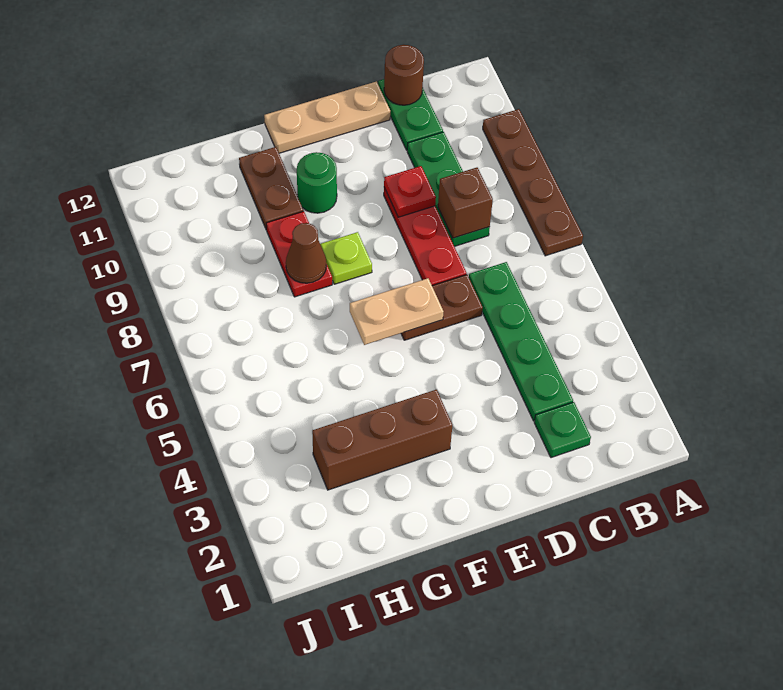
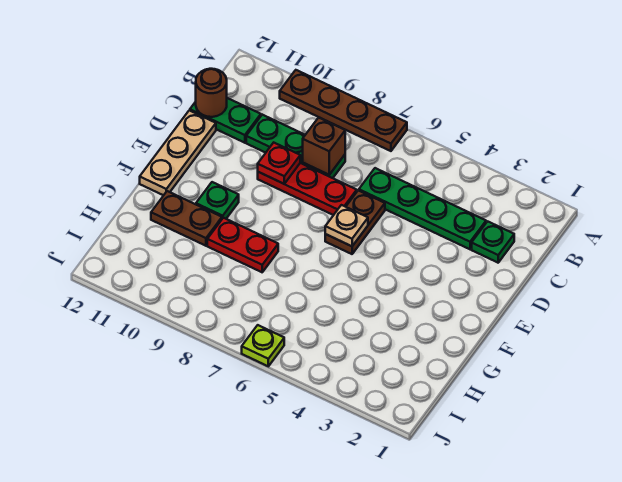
tan 1x2 plate [350,278,444,345] -> tan 1x1 plate [325,205,368,246]
brown 1x3 brick [312,389,453,490] -> none
lime 1x1 plate [320,232,372,284] -> lime 1x1 plate moved to [242,325,284,366]
green 1x1 round brick [297,152,337,213] -> green 1x1 plate [196,182,239,219]
brown 1x1 cone [286,223,326,283] -> none

